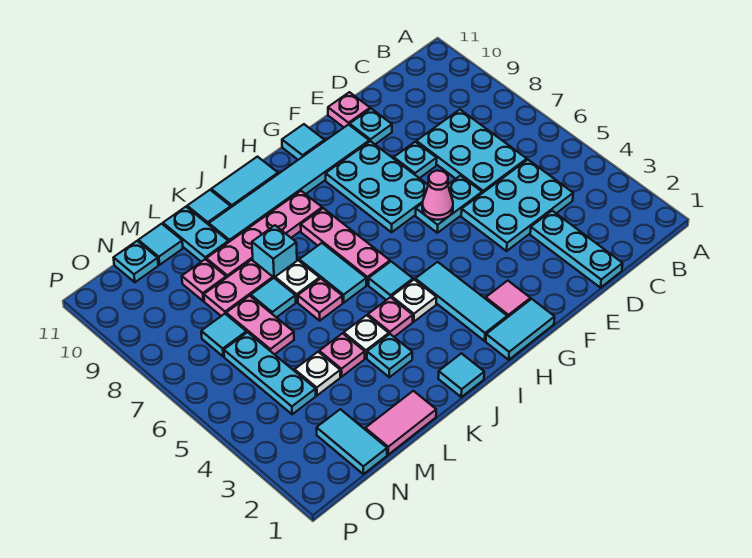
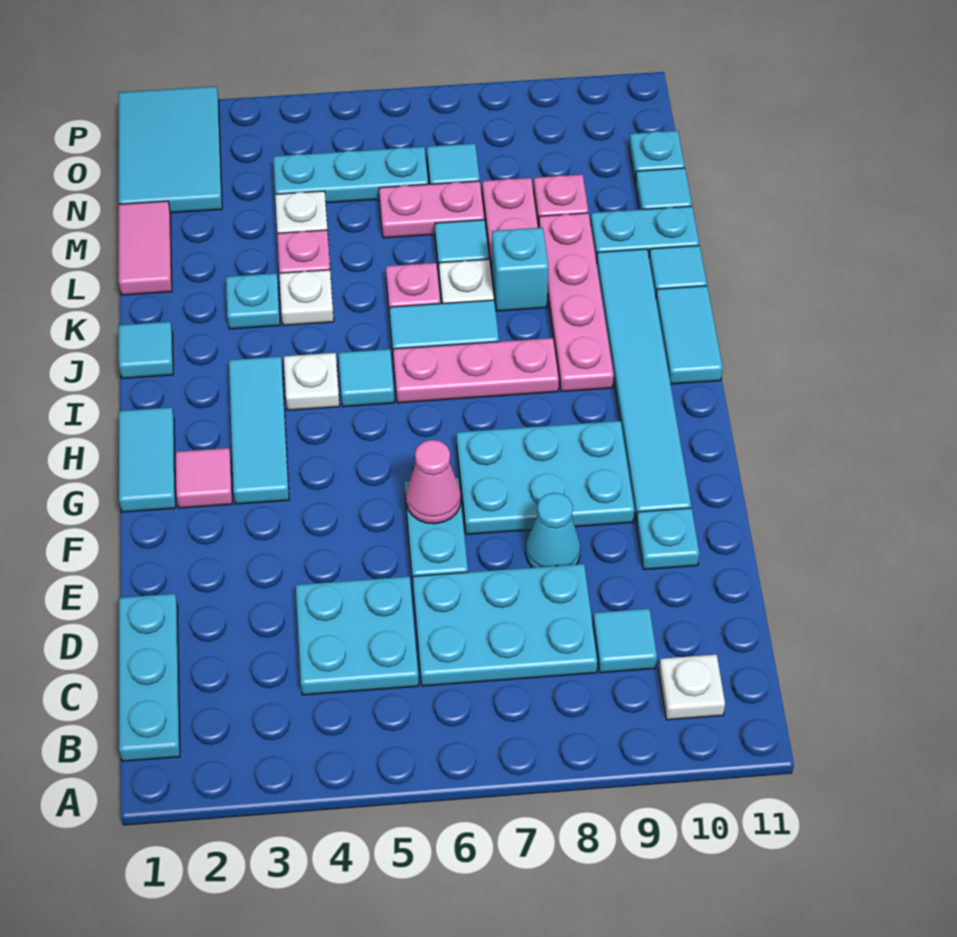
none -> white 1x1 plate [659,655,725,720]
cyan 2x3 plate [461,160,573,251] -> cyan 2x2 plate [296,577,419,695]
cyan 1x3 plate [530,211,623,288] -> cyan 1x3 plate turned to [119,594,180,761]
cyan 1x1 plate [394,142,437,178] -> cyan 1x1 cone [526,493,580,568]
pink 1x1 plate [328,92,370,127] -> none
cyan 1x1 tile [282,124,325,160] -> cyan 1x1 tile moved to [593,609,657,673]
cyan 1x3 tile [415,262,507,341] -> cyan 1x3 tile turned to [229,357,289,504]
pink 1x1 plate [368,297,413,337] -> none
cyan 1x2 tile [317,409,387,474] -> cyan 2x3 tile [119,86,222,213]

